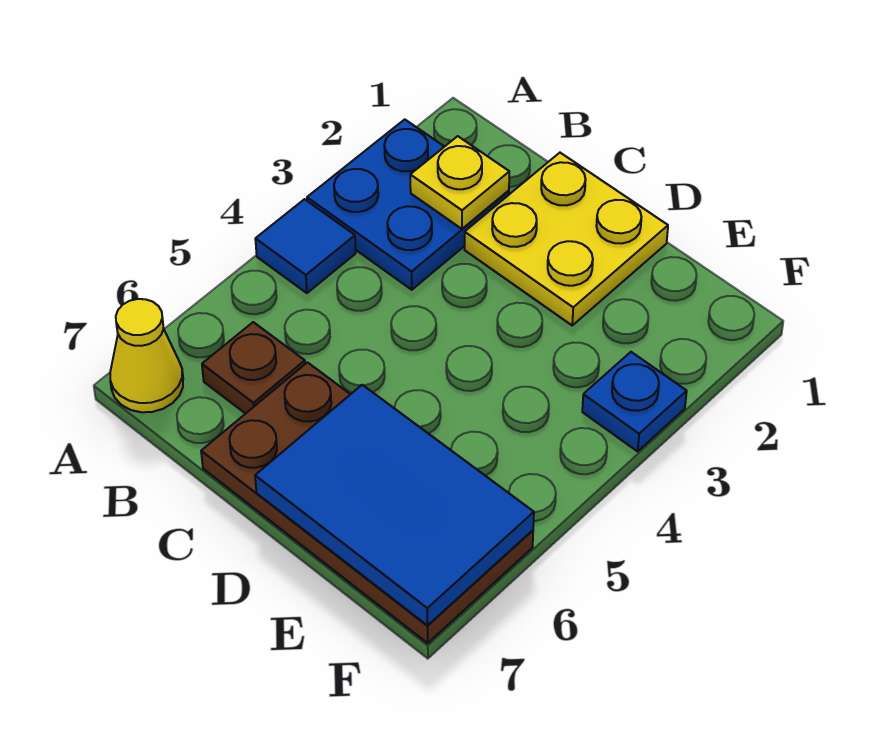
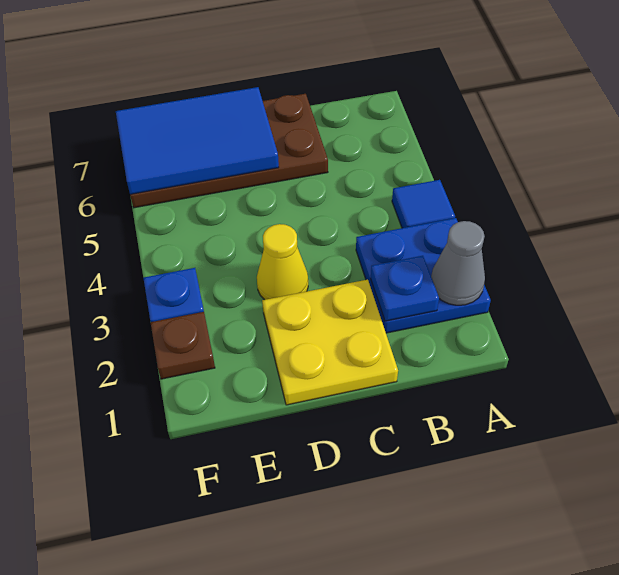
none -> grey 1x1 cone [431,221,485,305]
yellow 1x1 cone [110,299,183,412] -> yellow 1x1 cone moved to [257,224,308,300]
yellow 1x1 plate [410,136,509,229] -> blue 1x1 plate [371,256,439,321]
brown 1x1 plate [202,322,305,414] -> brown 1x1 plate moved to [151,312,215,379]

